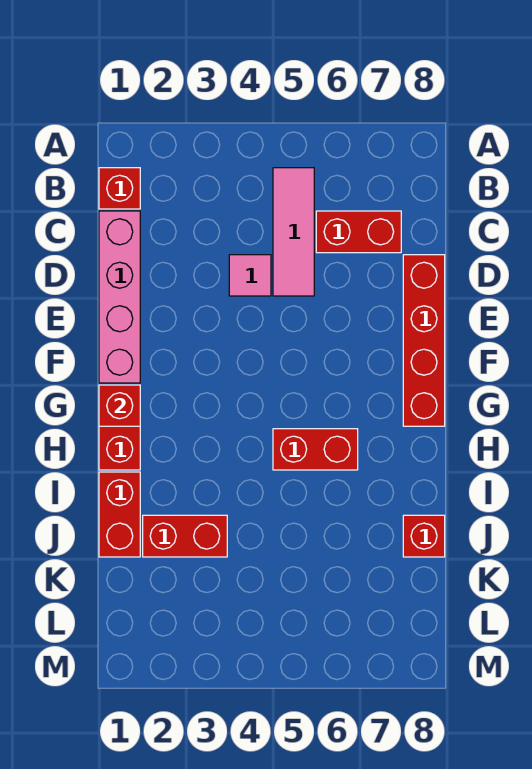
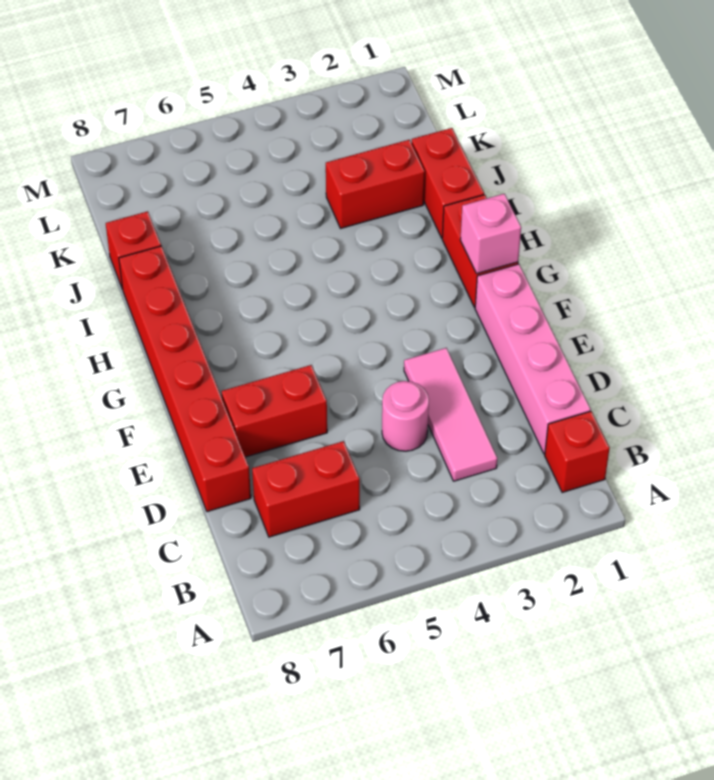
pink 1x3 tile [273,168,314,296] -> pink 1x3 tile moved to [404,348,497,481]
pink 1x1 tile [229,255,271,296] -> pink 1x1 round brick [382,381,429,451]
red 1x4 brick [403,255,445,426] -> red 1x6 brick [119,246,251,512]
red 1x1 brick [99,385,140,426] -> pink 1x1 brick [460,194,521,274]
red 1x2 brick [273,429,358,470] -> red 1x2 brick moved to [222,365,327,457]

